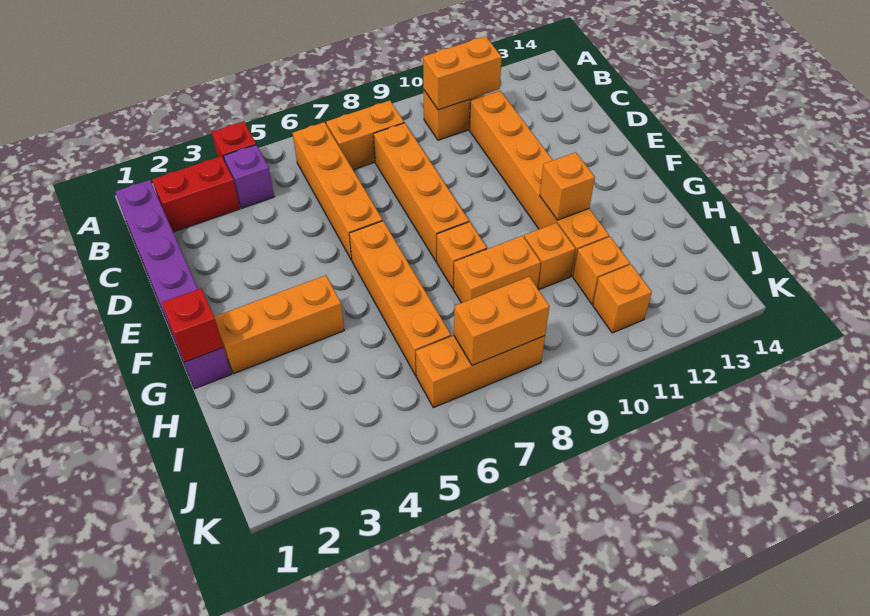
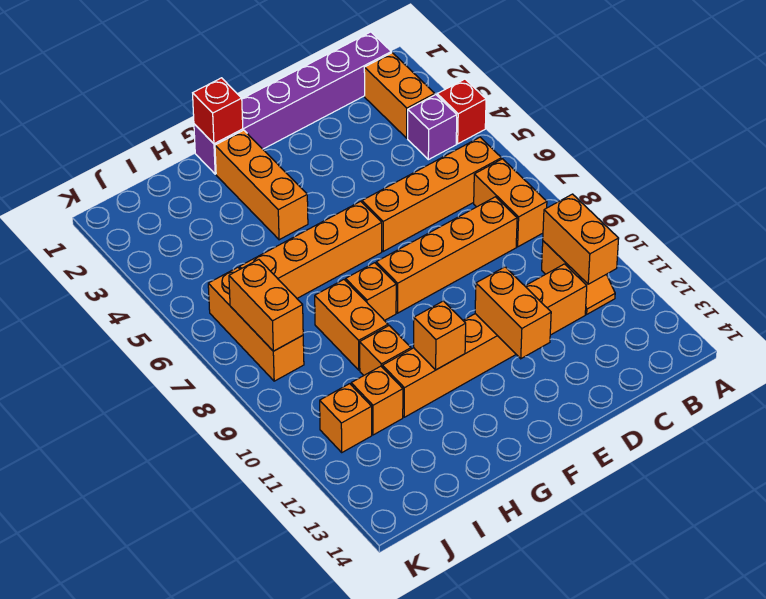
red 1x2 brick [152,156,240,232] -> orange 1x2 brick [364,53,435,138]
none -> orange 1x2 brick [475,267,551,359]

